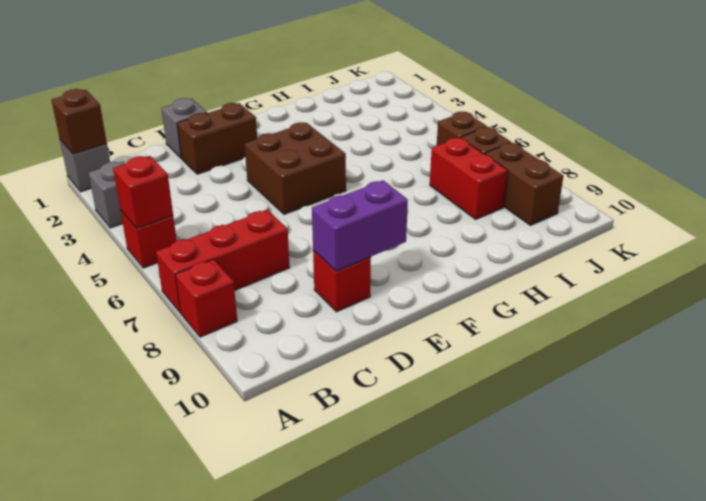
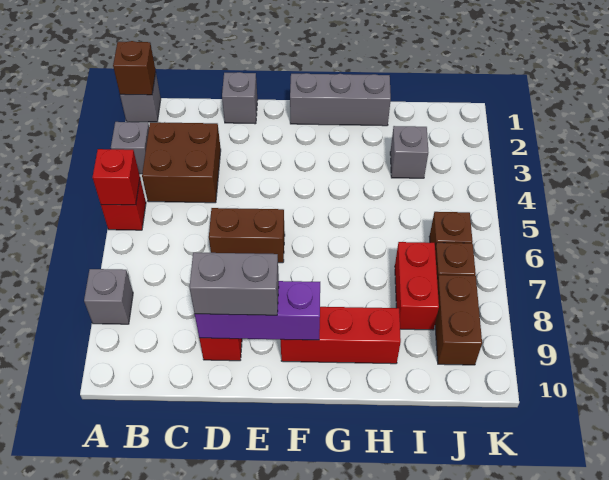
red 1x3 brick [156,210,290,313] -> red 1x3 brick moved to [281,307,401,364]
red 1x1 brick [175,259,237,337] -> grey 1x1 brick [84,269,133,324]
brown 1x2 brick [177,103,257,174] -> brown 1x2 brick moved to [209,208,285,263]
purple 1x2 brick [312,180,408,271] -> purple 1x3 brick [195,281,320,340]
none -> grey 1x2 brick [189,252,279,315]
brown 2x2 brick [244,123,346,214] -> brown 2x2 brick moved to [142,122,221,203]
none -> grey 1x3 brick [290,73,391,126]
none -> grey 1x1 brick [390,126,428,178]

